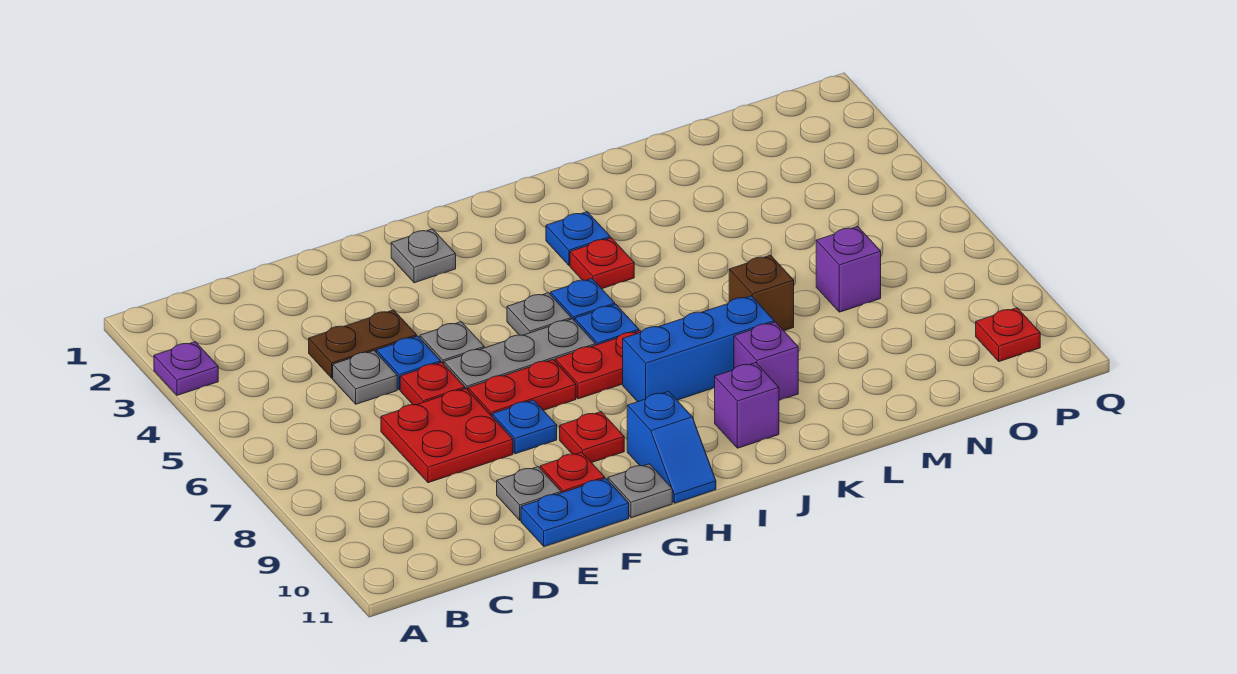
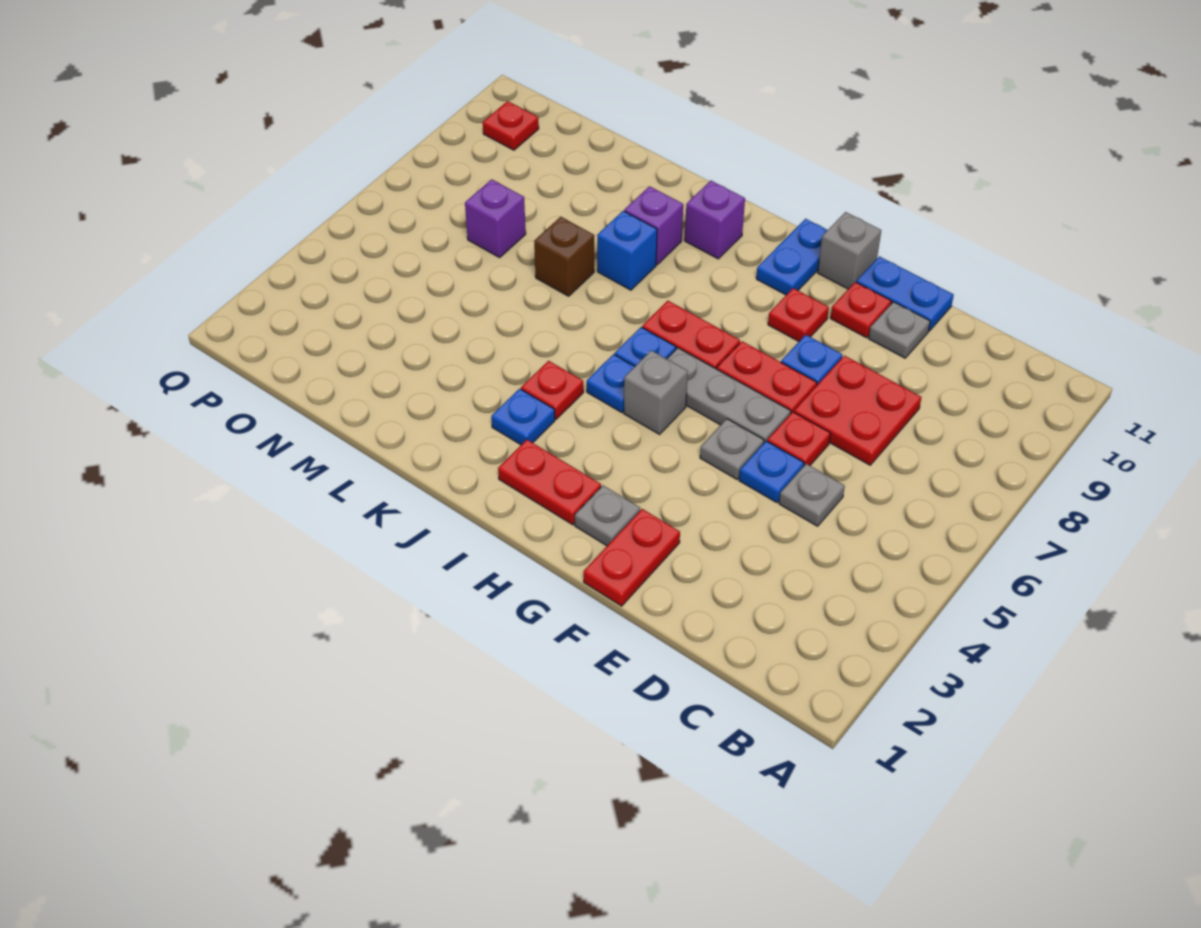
purple 1x1 plate [154,342,218,395] -> none
brown 1x2 plate [309,310,417,378] -> none
none -> red 1x2 plate [584,509,680,606]
grey 1x1 plate [608,464,672,518] -> grey 1x1 brick [818,212,881,289]
none -> red 1x2 plate [498,440,601,525]
grey 1x1 plate [507,293,571,335] -> grey 1x1 brick [624,350,688,434]
blue 1x2 slope [627,391,716,503] -> blue 1x2 plate [756,219,827,295]
blue 1x3 brick [623,296,774,402] -> blue 1x1 brick [597,211,657,290]

